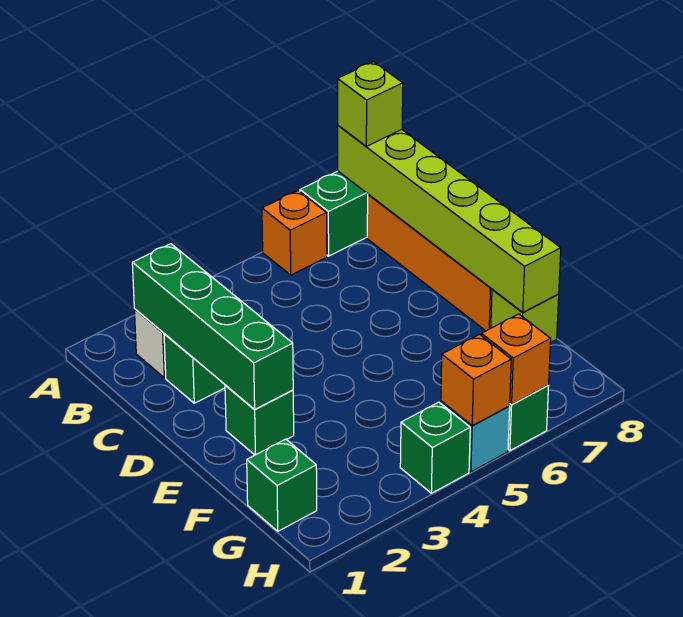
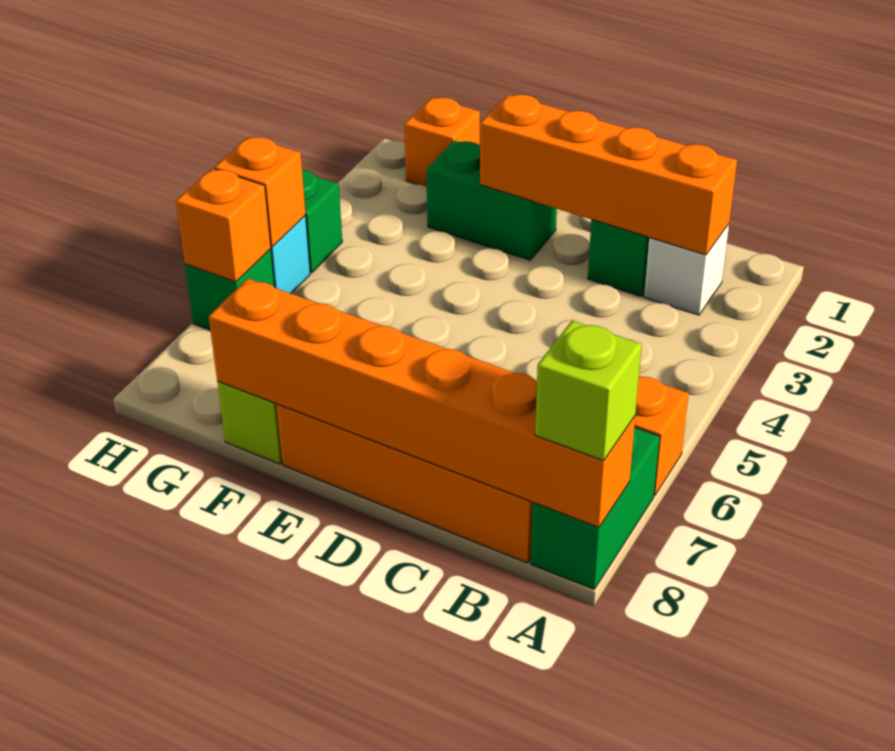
lime 1x6 brick [338,126,561,312] -> orange 1x6 brick [209,278,635,528]
green 1x4 brick [132,244,293,410] -> orange 1x4 brick [480,94,737,255]
green 1x1 brick [225,385,294,455] -> green 1x2 brick [426,141,557,260]
green 1x1 brick [247,439,317,531] -> orange 1x1 brick [404,97,480,187]

